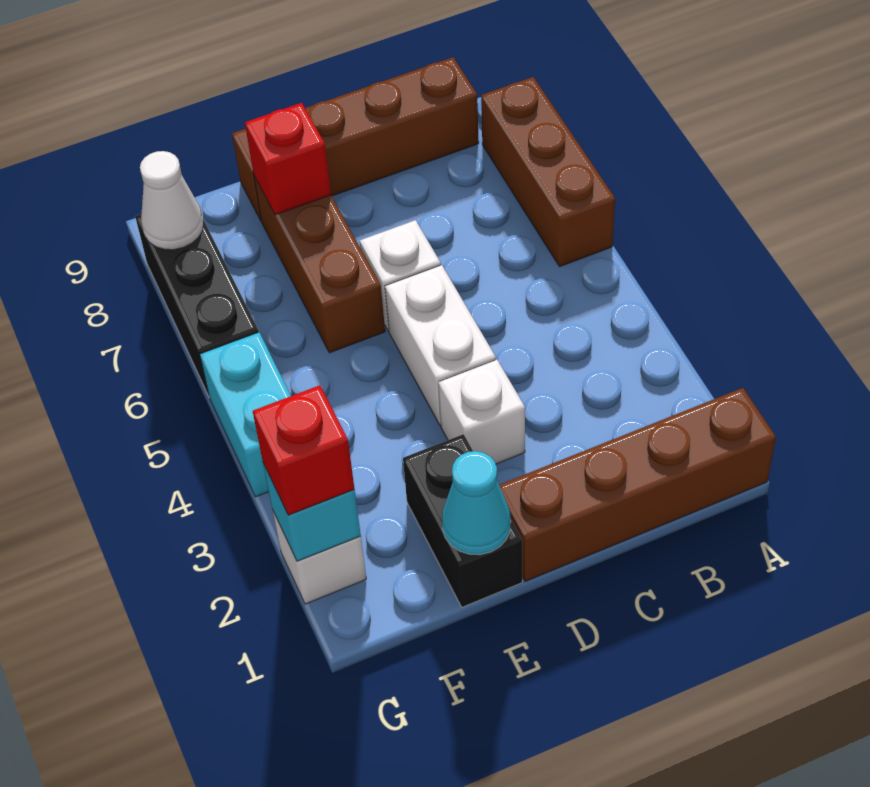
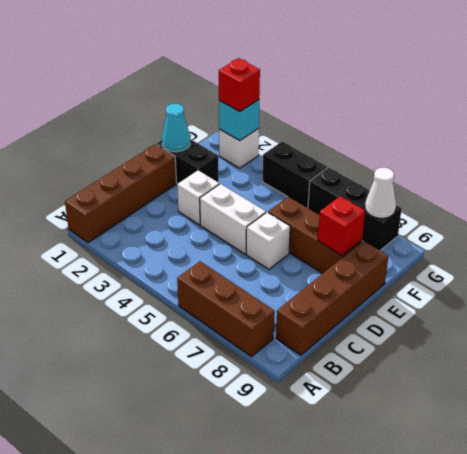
cyan 1x2 brick [200,332,291,497] -> black 1x2 brick [263,142,327,208]

